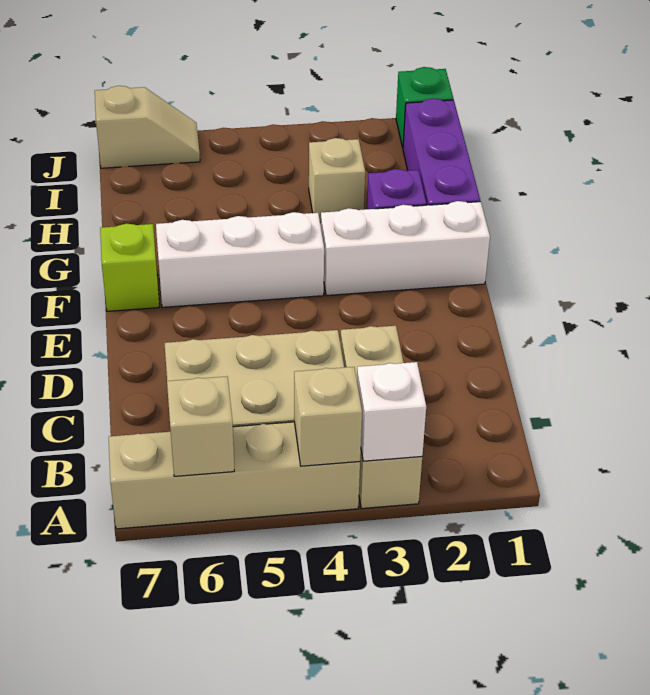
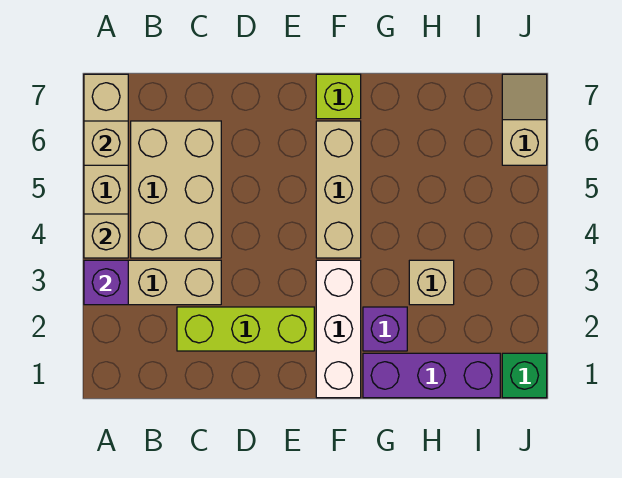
white 1x1 brick [357,362,426,461] -> purple 1x1 brick [84,260,128,305]
none -> lime 1x3 brick [177,307,314,351]
white 1x3 brick [156,212,324,307] -> tan 1x3 brick [316,121,361,258]
tan 1x2 slope [95,86,200,168] -> tan 1x2 slope turned to [502,74,547,165]

